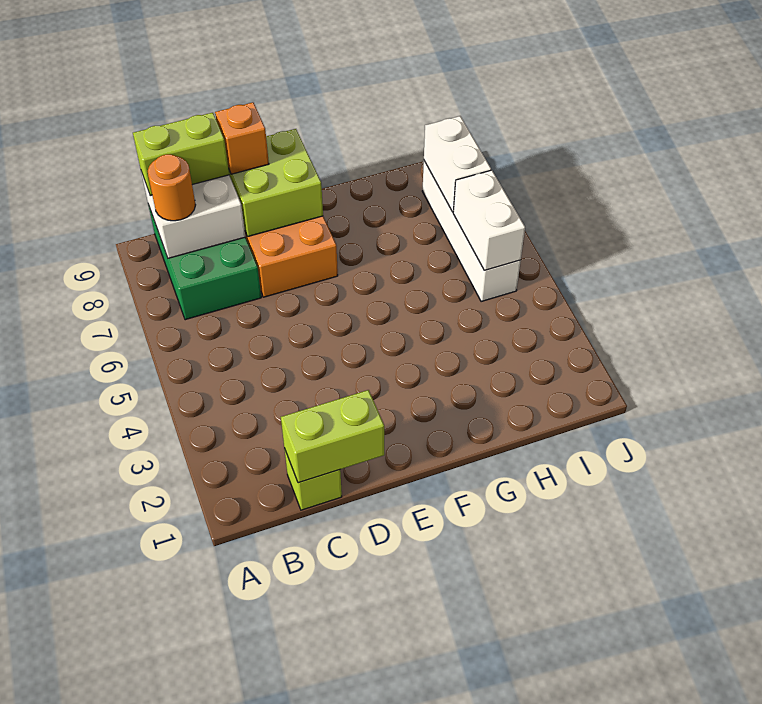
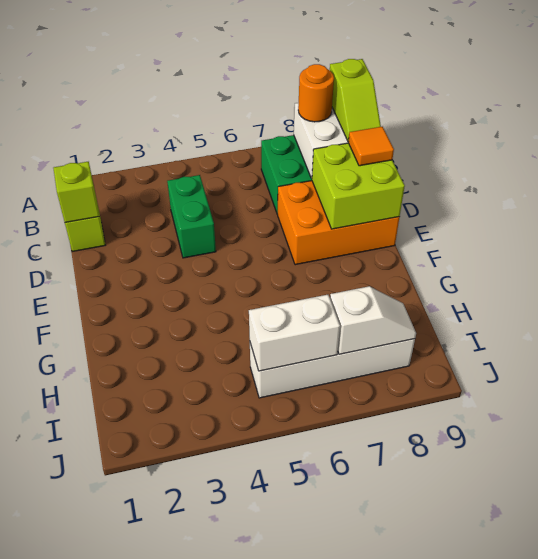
lime 1x2 brick [133,113,229,196] -> lime 1x2 slope [330,59,381,142]
lime 1x2 brick [281,390,384,483] -> lime 1x1 brick [53,162,99,223]
none -> green 1x2 brick [167,175,216,258]
orange 1x1 brick [215,102,269,174] -> orange 1x1 tile [348,127,394,166]
white 1x2 brick [424,116,491,212] -> white 1x2 slope [330,286,416,354]

